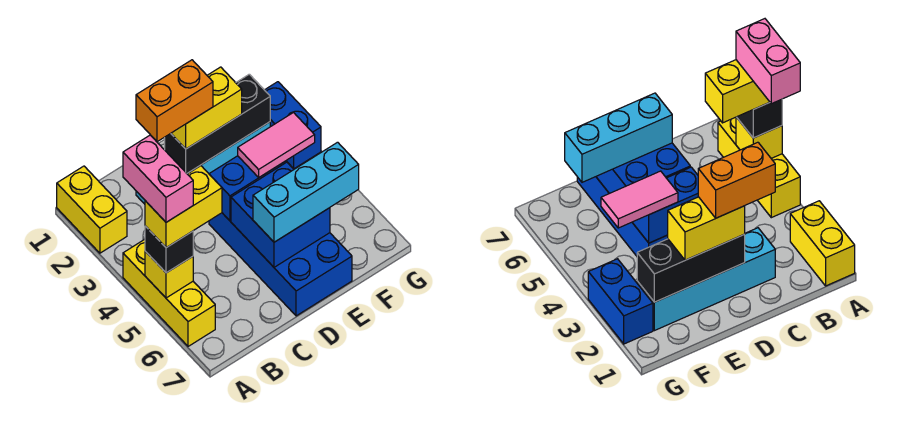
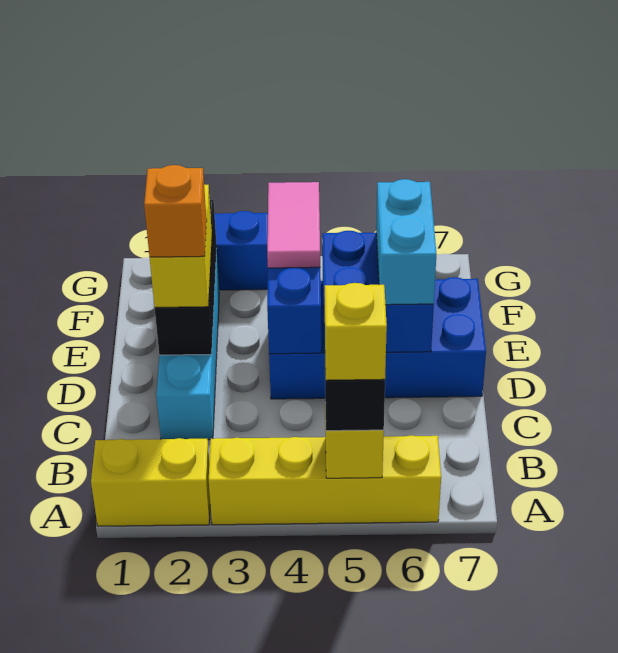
yellow 1x3 brick [123,239,215,346] -> yellow 1x4 brick [209,435,441,525]
pink 1x2 brick [123,135,193,222] -> none
yellow 1x2 brick [145,166,222,248] -> yellow 1x1 brick [325,283,387,380]
orange 1x2 brick [136,60,213,142] -> orange 1x1 brick [144,165,207,257]
cyan 1x3 brick [253,142,359,242] -> cyan 1x2 brick [376,179,436,305]

